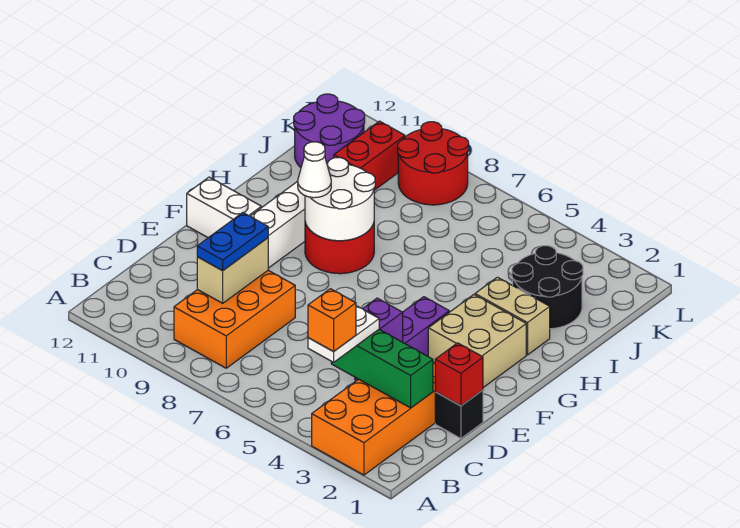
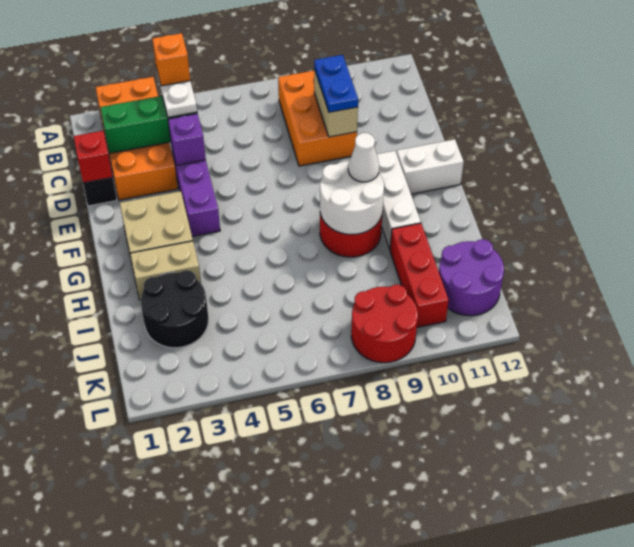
red 1x2 brick [334,121,405,190] -> red 1x3 brick [390,223,449,327]

